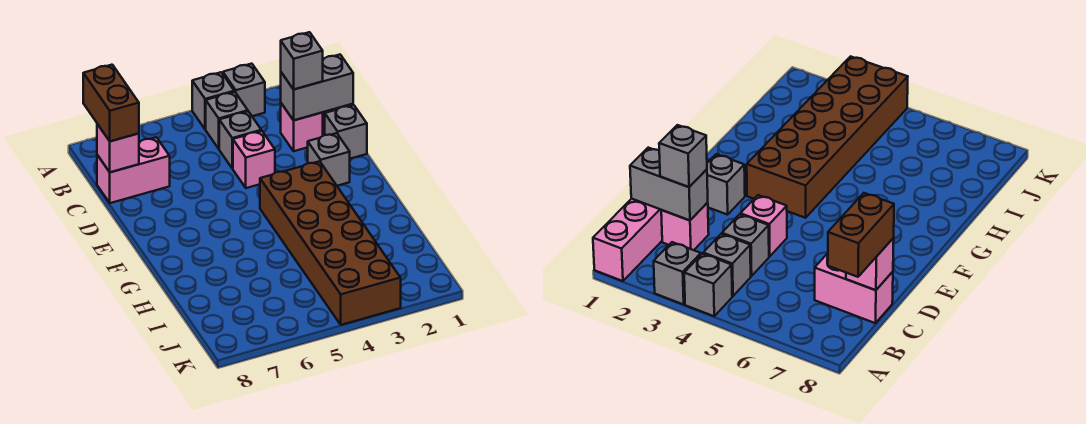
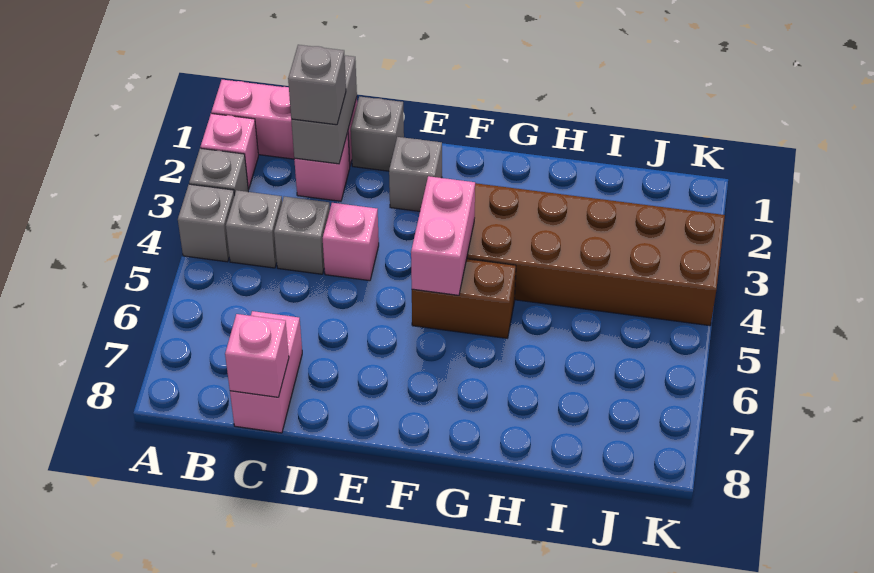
none -> pink 1x1 brick [201,113,258,189]
brown 1x2 brick [83,65,139,141] -> brown 1x2 brick moved to [412,259,516,338]
none -> pink 1x2 brick [411,176,475,295]

